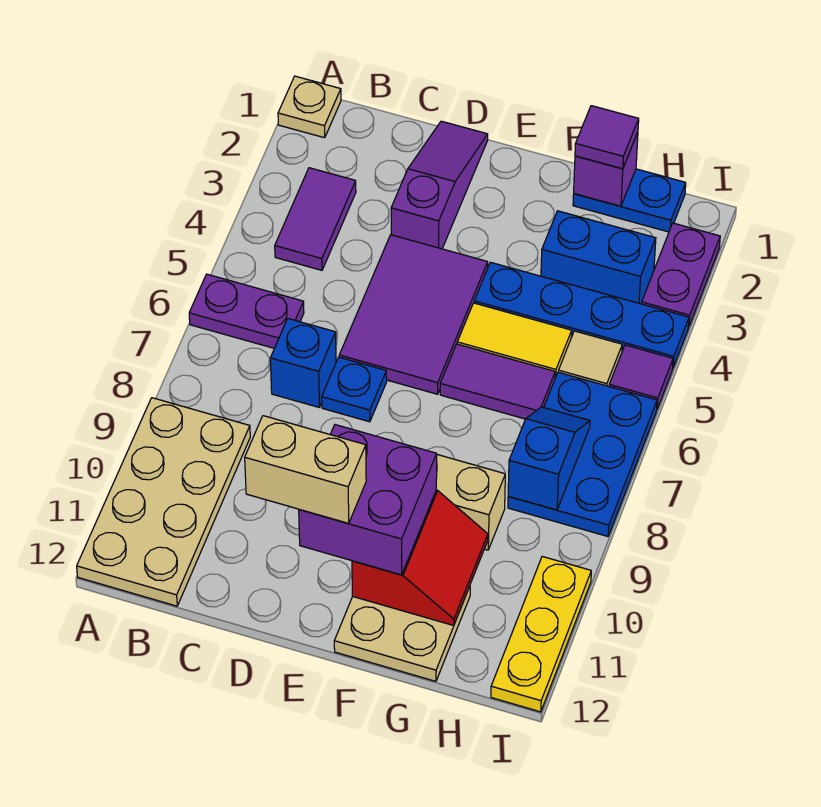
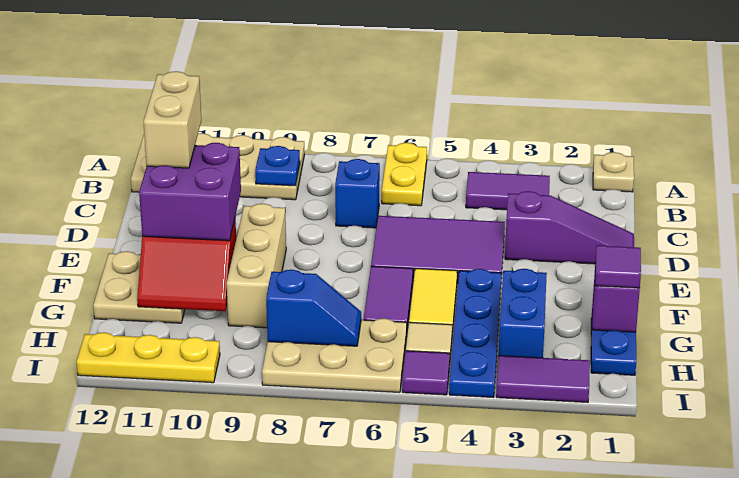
purple 1x2 plate [189,274,304,348] -> yellow 1x2 plate [382,143,427,206]
blue 1x1 plate [322,357,387,422] -> blue 1x1 plate moved to [255,146,300,186]
blue 2x3 plate [508,372,657,536] -> tan 2x3 plate [262,318,407,393]
purple 1x2 plate [642,223,720,327] -> purple 1x2 tile [496,356,590,403]

